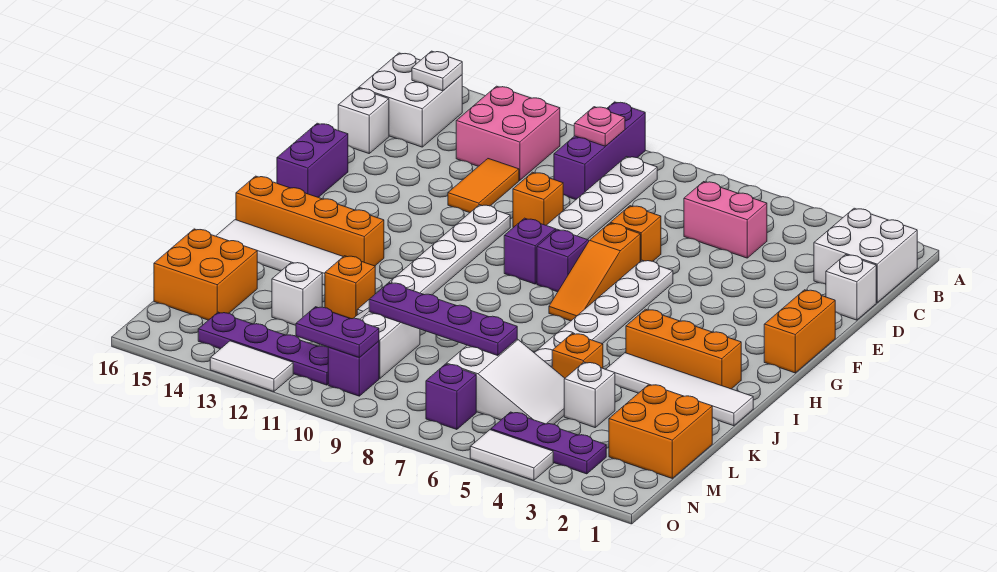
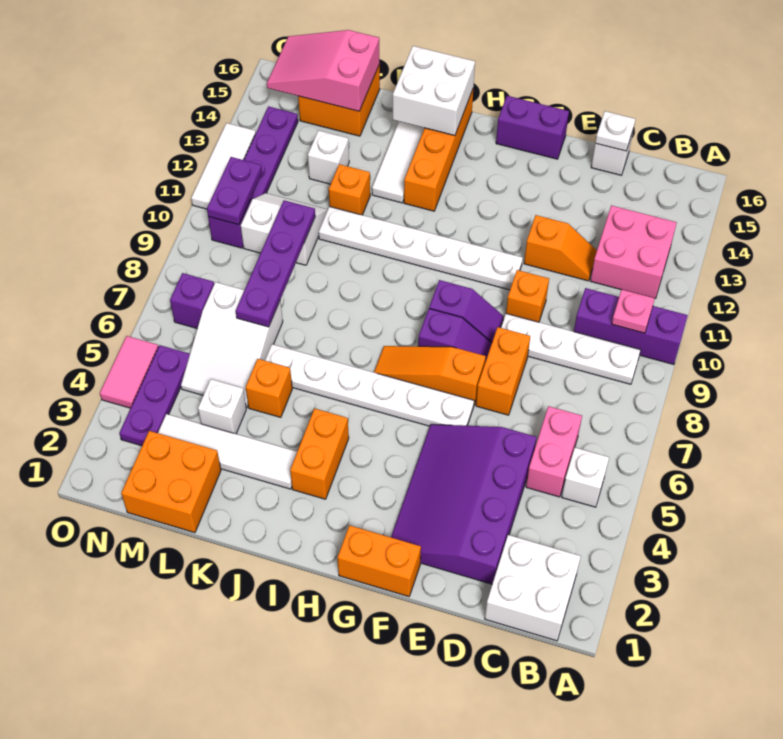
white 2x2 brick [359,53,462,147] -> white 2x2 brick moved to [393,46,475,136]
white 1x1 plate [412,51,462,91] -> white 1x1 plate moved to [595,111,635,151]
white 1x1 brick [826,255,876,320] -> white 1x1 brick moved to [562,448,609,507]
none -> purple 3x4 slope [391,424,537,584]
orange 1x2 tile [448,159,519,213] -> orange 1x2 slope [524,215,597,281]
orange 1x1 brick [610,206,661,261] -> orange 1x2 brick [476,327,530,415]
orange 1x3 brick [626,309,741,389] -> orange 1x2 brick [290,409,349,499]
white 1x4 tile [606,353,753,426] -> white 1x4 tile turned to [158,414,297,489]
none -> pink 2x3 slope [267,30,380,111]
white 1x2 tile [470,430,553,480] -> pink 1x2 tile [100,336,158,408]
white 1x2 tile [210,341,293,392] -> white 1x3 tile [191,123,256,209]

